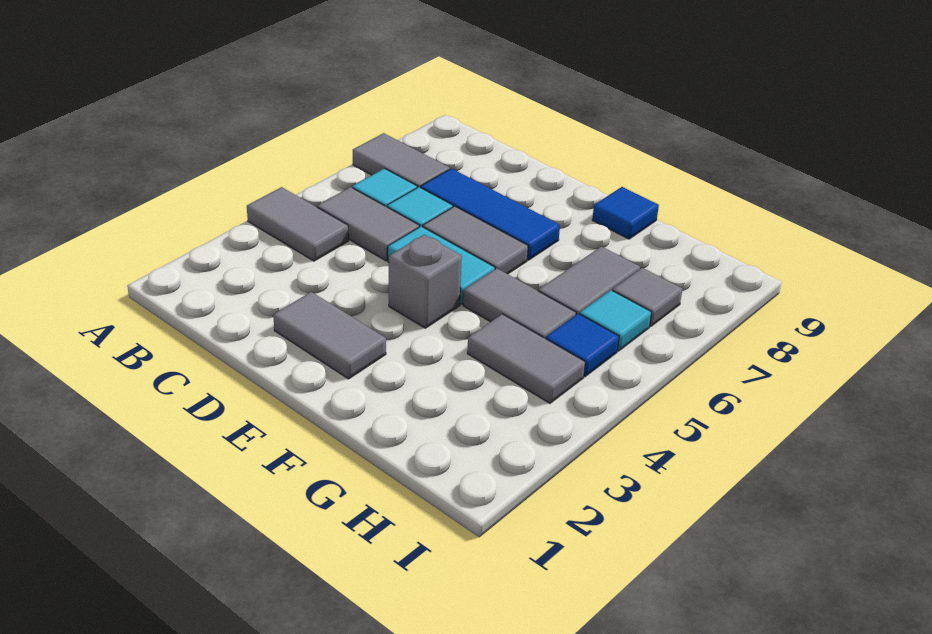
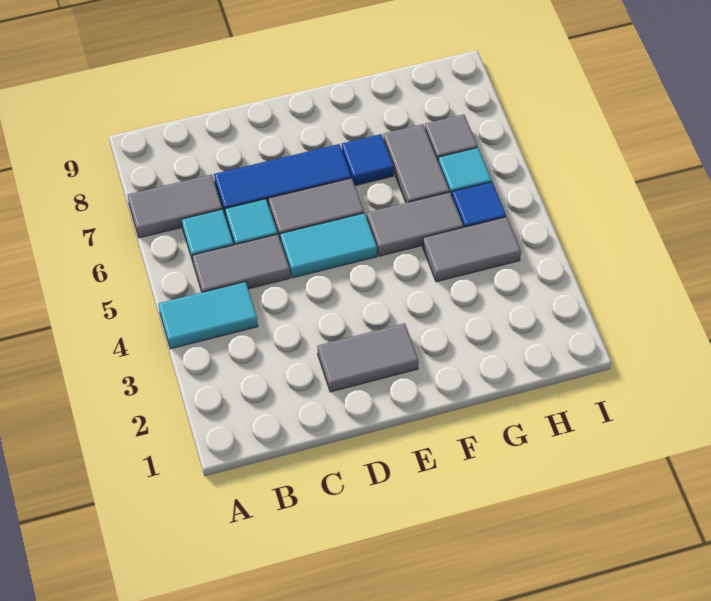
grey 1x2 tile [247,187,349,261] -> cyan 1x2 tile [158,282,258,349]
grey 1x1 brick [389,235,462,328] -> none
blue 1x1 tile [592,187,659,239] -> blue 1x1 tile moved to [342,134,394,185]

